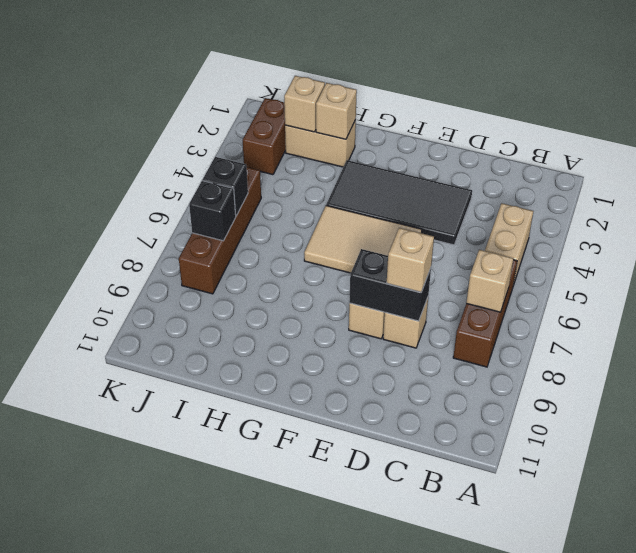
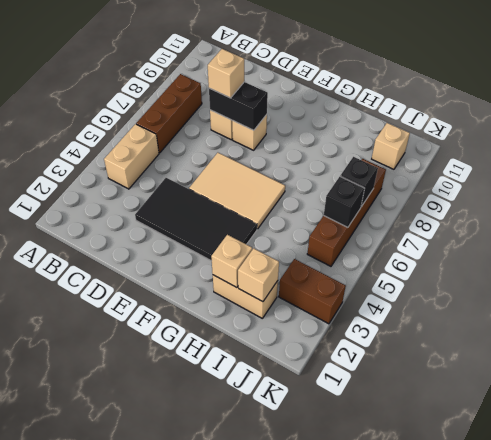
tan 1x1 brick [466,250,514,312] -> tan 1x1 brick moved to [372,123,410,169]
brown 1x2 brick [243,98,286,175] -> brown 1x2 brick turned to [279,259,346,324]

